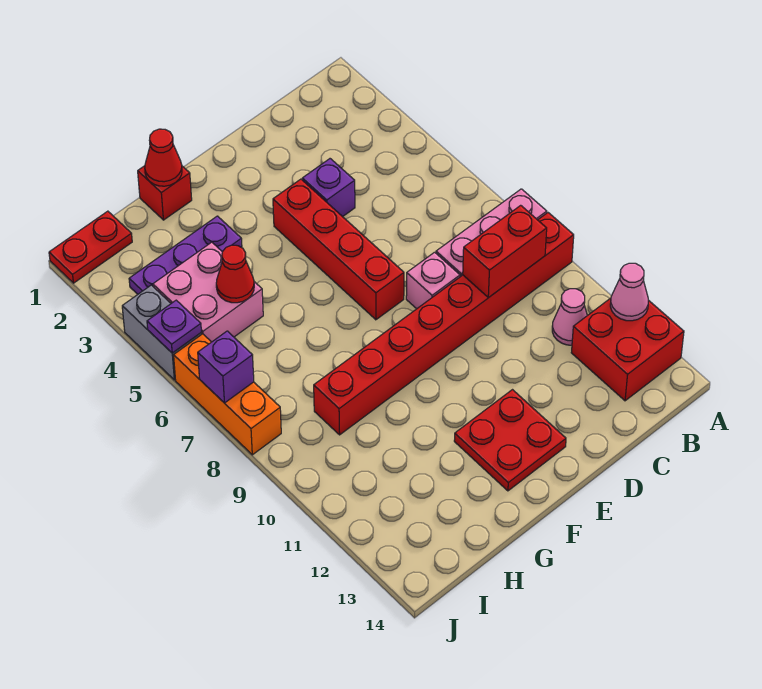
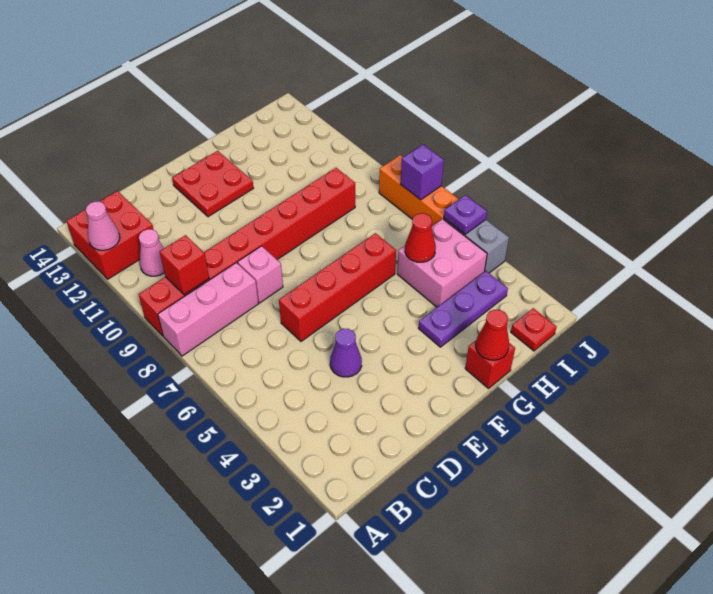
red 1x2 brick [463,205,547,298] -> red 1x1 brick [160,235,209,295]
purple 1x1 brick [302,159,355,217] -> purple 1x1 cone [330,329,362,377]
red 1x4 brick [273,179,404,320] -> red 1x4 brick turned to [279,233,396,341]
red 1x2 plate [49,211,132,283] -> red 1x1 plate [511,308,557,351]

